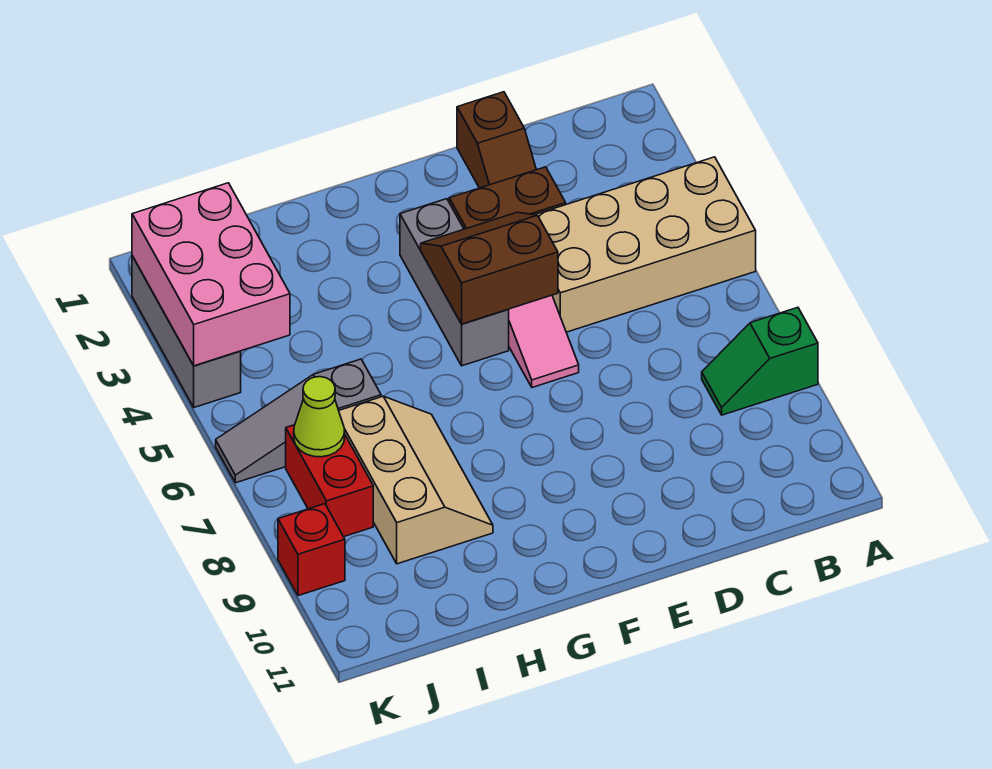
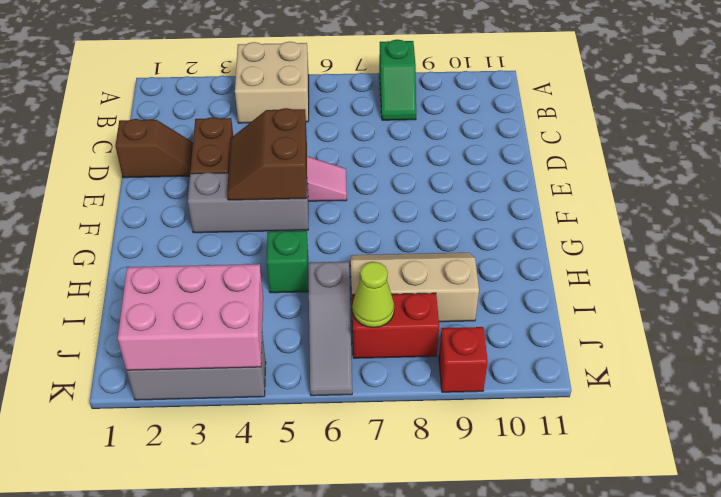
tan 2x4 brick [535,157,756,332] -> tan 2x2 brick [235,42,309,123]
none -> green 1x1 brick [267,231,308,293]

